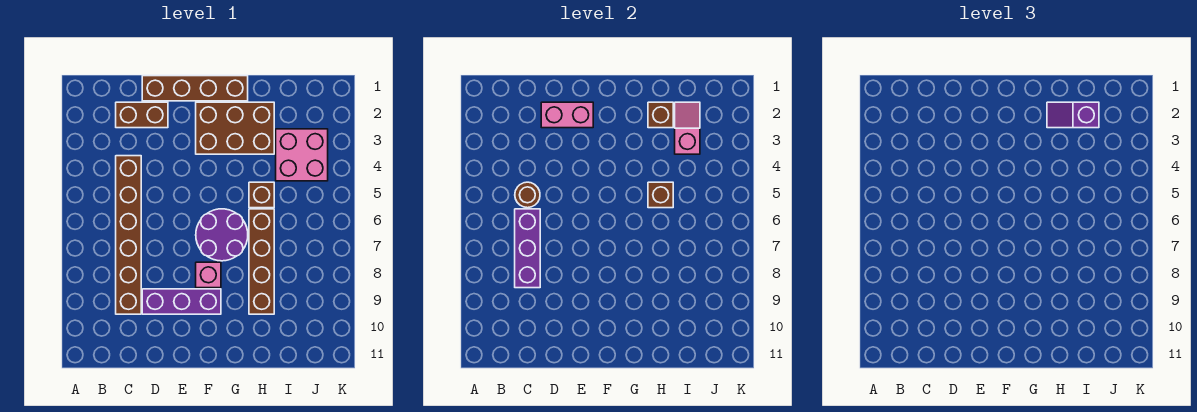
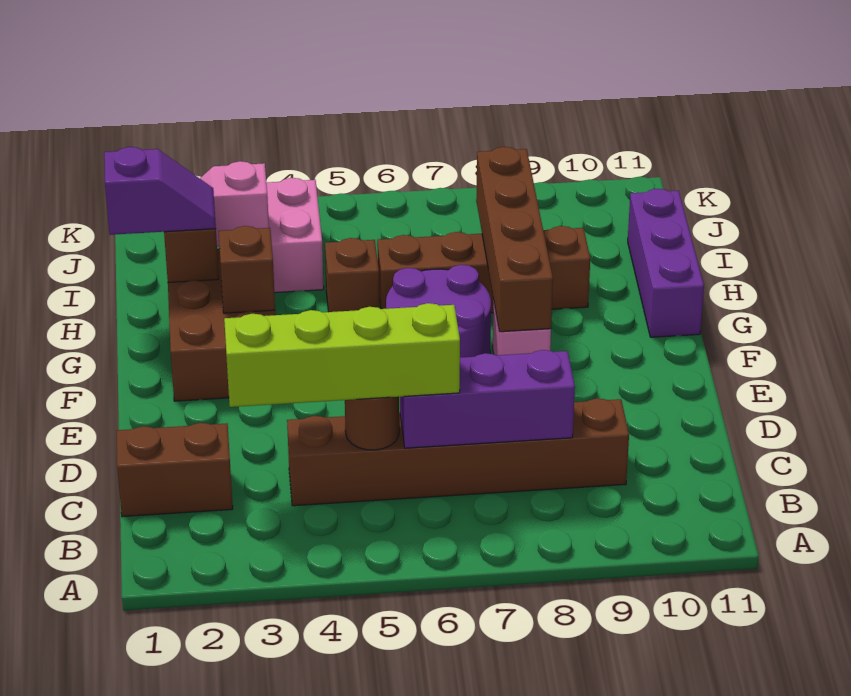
brown 1x2 brick [116,102,168,128] -> brown 1x2 brick turned to [117,423,233,517]
none -> lime 1x4 brick [224,303,460,407]
brown 1x4 brick [142,76,248,101] -> brown 1x4 brick moved to [476,147,553,332]
pink 1x2 brick [541,102,593,128] -> none
purple 1x3 brick [142,289,221,314] -> purple 1x3 brick moved to [628,189,704,337]
purple 1x2 slope [1047,102,1099,128] -> purple 1x2 slope turned to [104,147,216,235]
brown 1x1 brick [648,182,673,208] -> brown 1x1 brick moved to [219,226,275,313]

